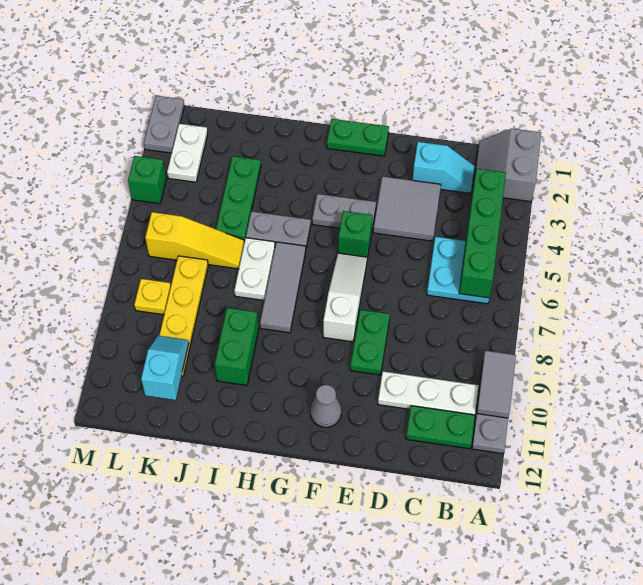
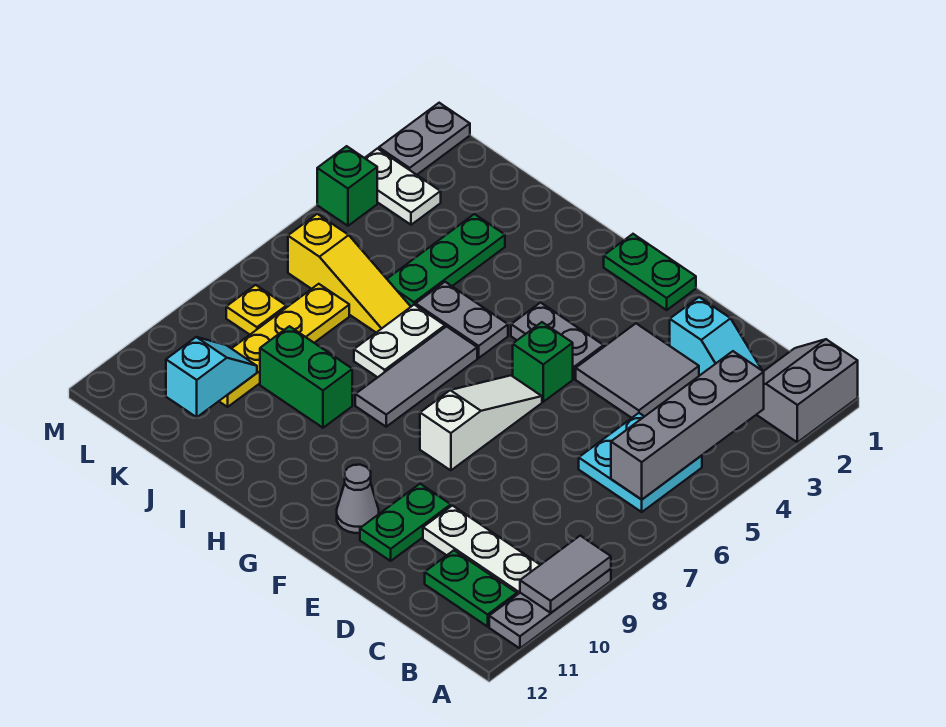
green 1x4 brick [459,169,506,298] -> grey 1x4 brick [611,351,764,500]
green 1x2 plate [350,310,390,375] -> green 1x2 plate moved to [360,484,451,561]
green 1x2 brick [215,308,259,385] -> green 1x2 brick turned to [260,326,352,428]
white 1x2 plate [167,124,208,182] -> white 1x2 plate turned to [365,149,441,225]

